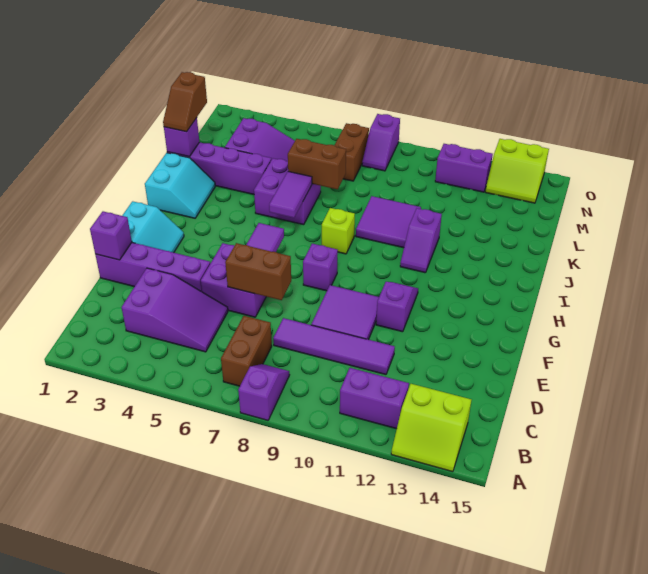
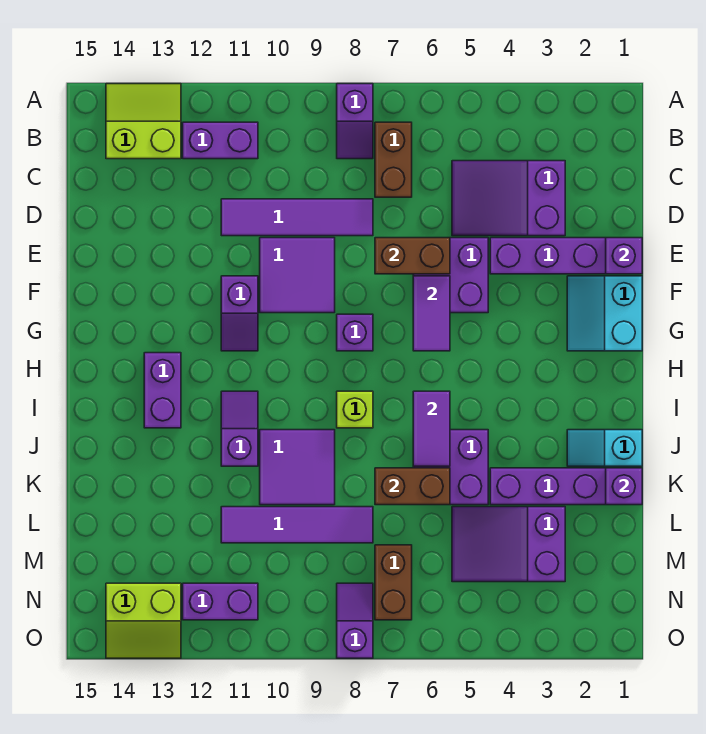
none -> purple 1x2 brick [144,353,181,428]
cyan 2x2 slope [145,153,215,218] -> cyan 1x2 slope [567,430,642,466]
brown 1x2 slope [163,72,207,132] -> none
none -> purple 1x4 tile [221,507,373,543]
lime 2x2 slope [485,139,549,203] -> lime 2x2 slope turned to [106,583,181,658]

